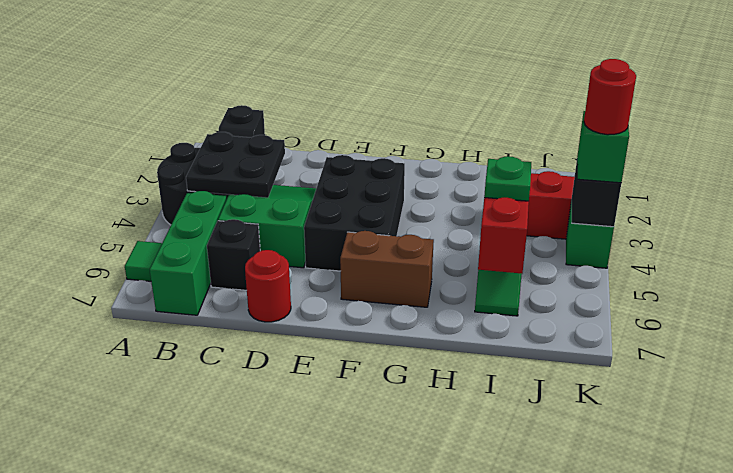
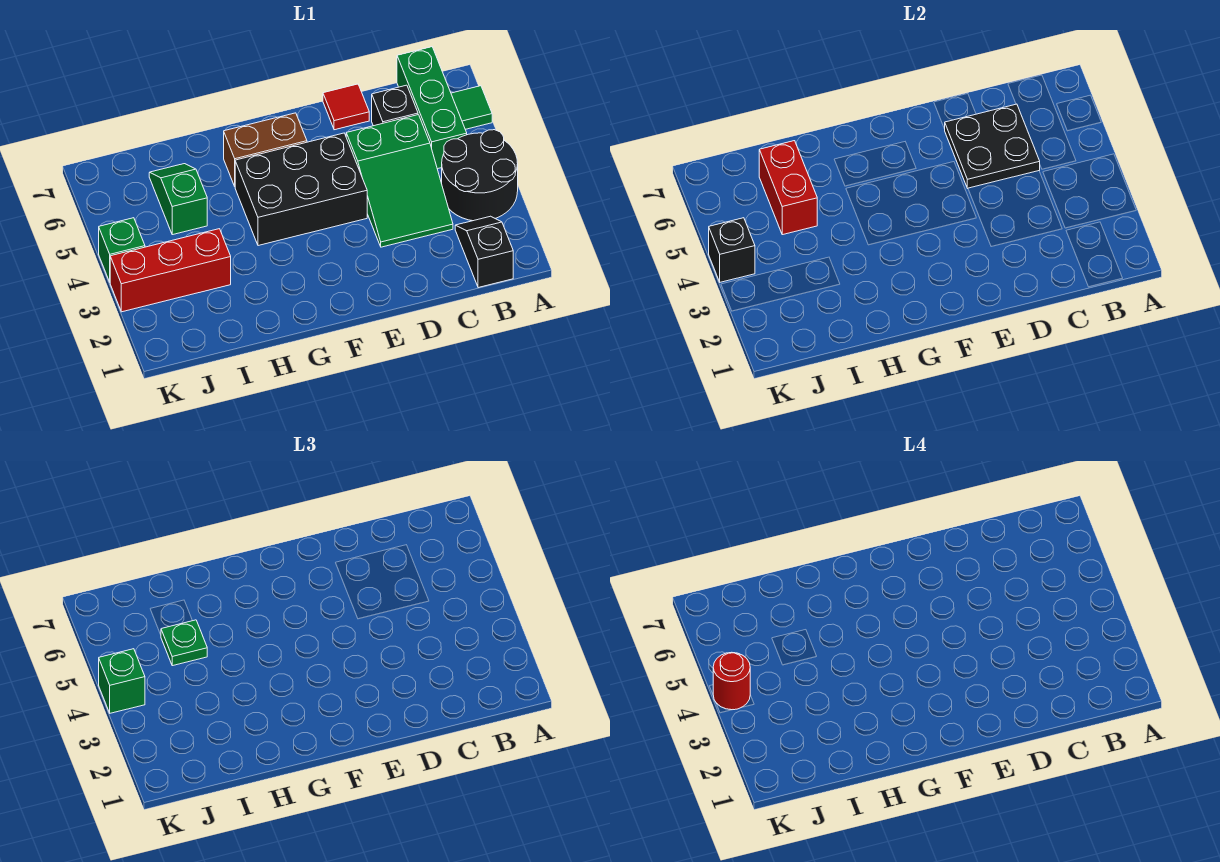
black 2x2 plate [186,132,285,198] -> black 2x2 plate moved to [945,104,1040,188]
red 1x1 round brick [245,250,291,322] -> red 1x1 tile [323,84,369,130]
black 2x3 brick [304,155,405,271] -> black 2x3 brick turned to [235,133,367,246]

